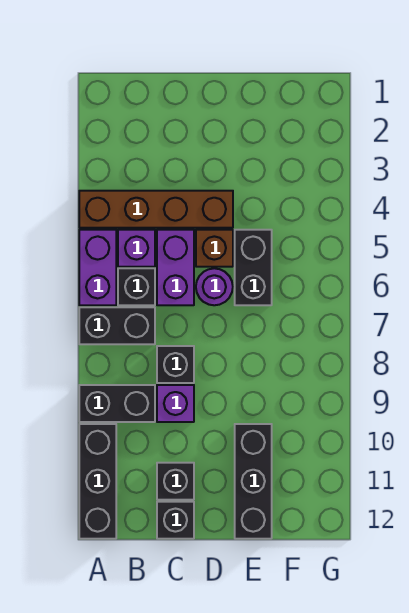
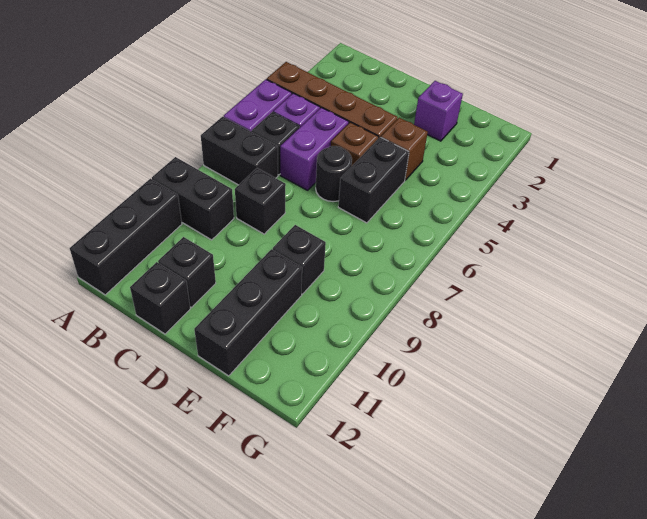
purple 1x1 brick [157,385,194,422] -> purple 1x1 brick moved to [414,81,463,141]
purple 1x1 round brick [196,268,233,305] -> black 1x1 round brick [316,146,352,202]
none -> brown 1x1 brick [381,118,428,180]
none -> black 1x1 brick [273,225,326,294]

